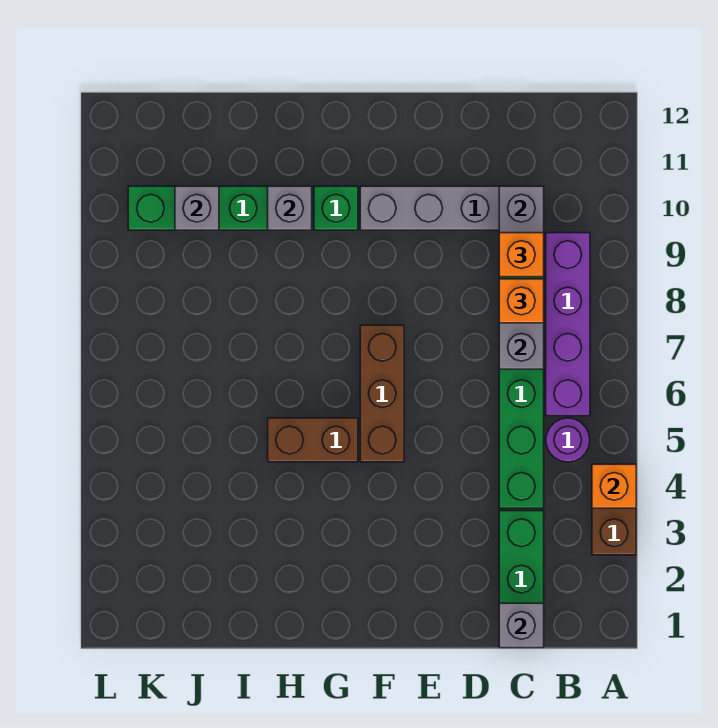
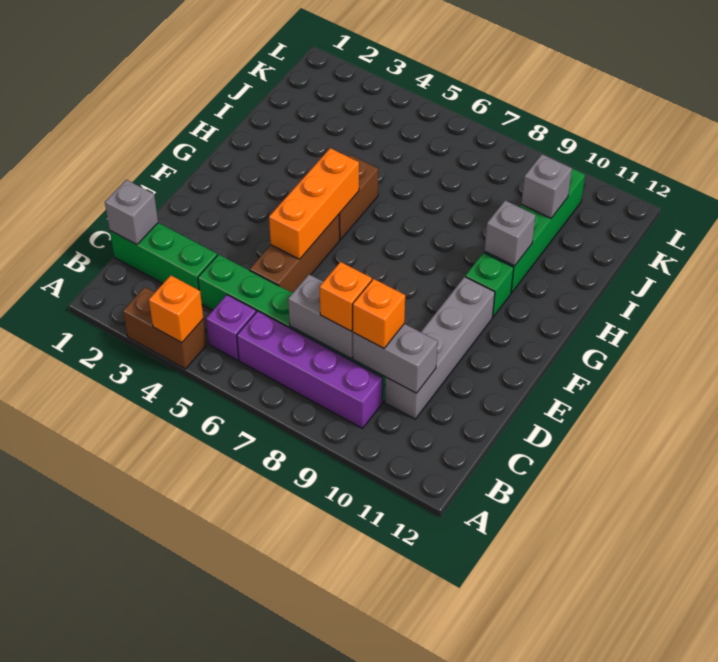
purple 1x1 round brick [546,418,590,462] -> purple 1x1 brick [206,295,256,360]
none -> orange 1x3 brick [269,148,359,259]
brown 1x3 brick [360,325,404,462] -> brown 1x3 brick turned to [250,214,340,293]

